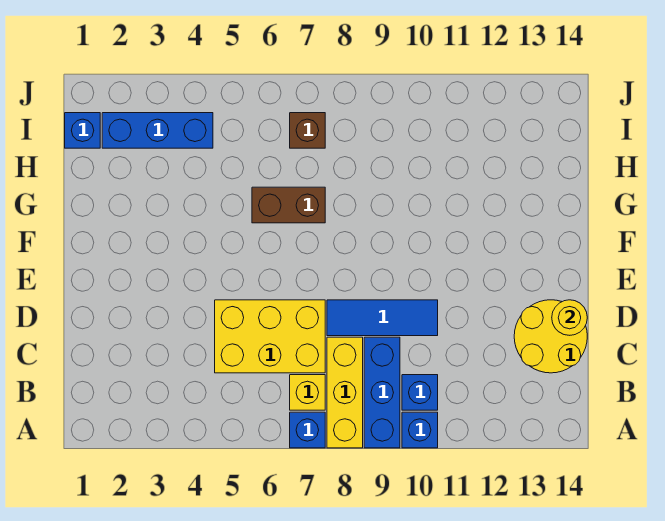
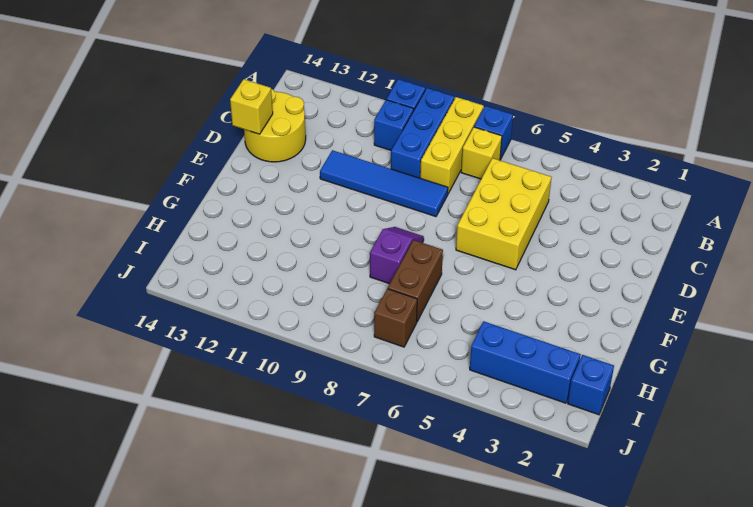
yellow 2x3 brick [215,300,325,373] -> yellow 2x3 brick turned to [456,158,551,270]
blue 1x3 tile [327,300,438,336] -> blue 1x4 tile [320,150,448,217]
yellow 1x1 round brick [552,300,587,335] -> yellow 1x1 brick [230,79,273,134]
none -> purple 1x2 slope [370,227,424,284]
brown 1x2 brick [252,187,325,223] -> brown 1x2 brick turned to [388,240,443,321]

